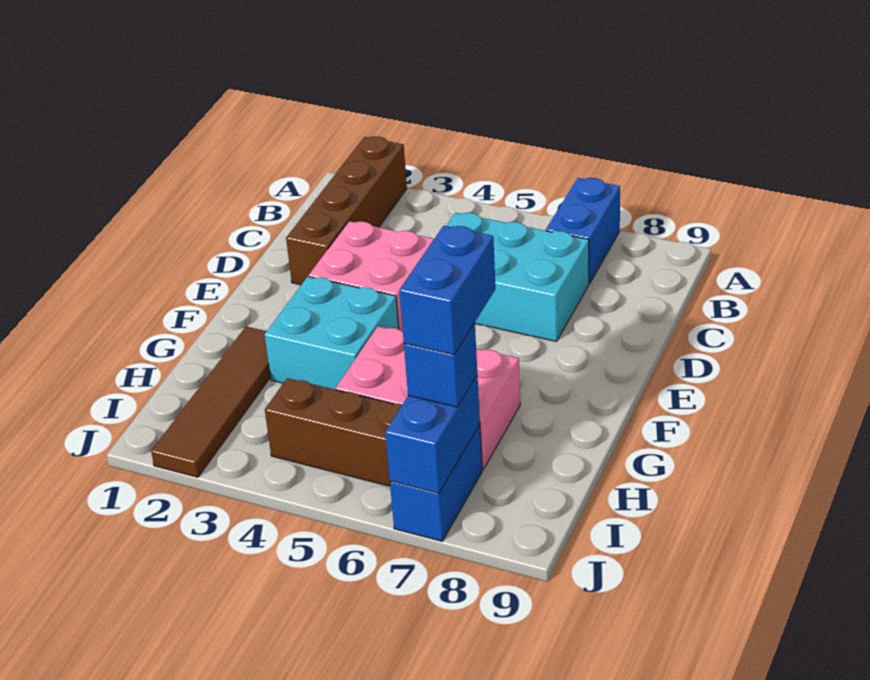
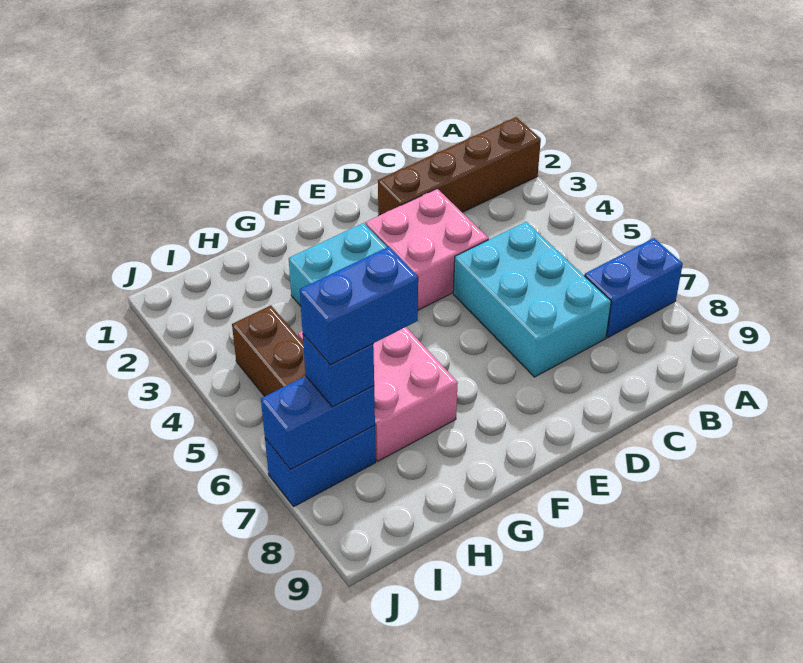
brown 1x4 tile [151,326,270,477] -> none

